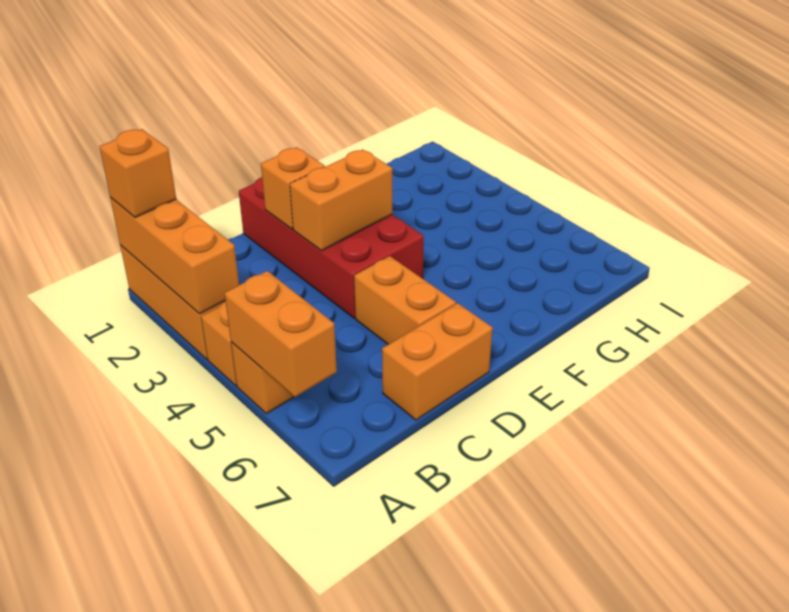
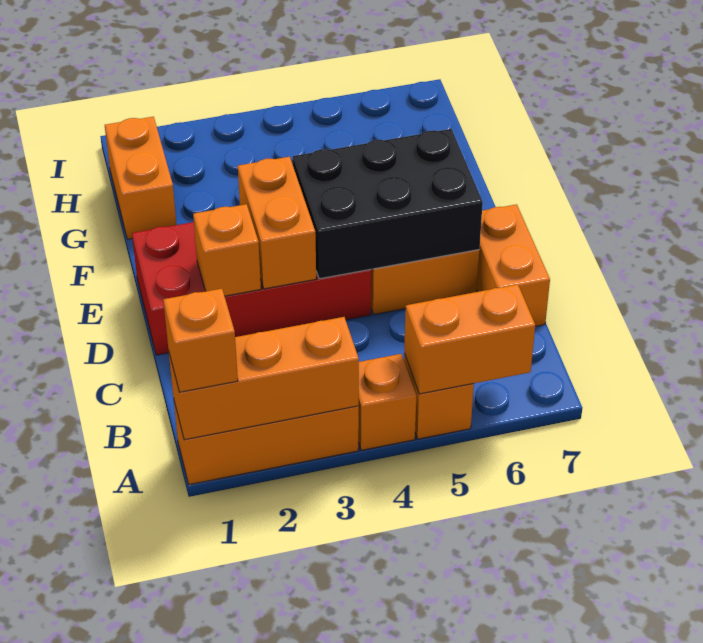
none -> black 2x3 brick [292,129,483,279]
none -> orange 1x2 brick [105,117,177,239]

